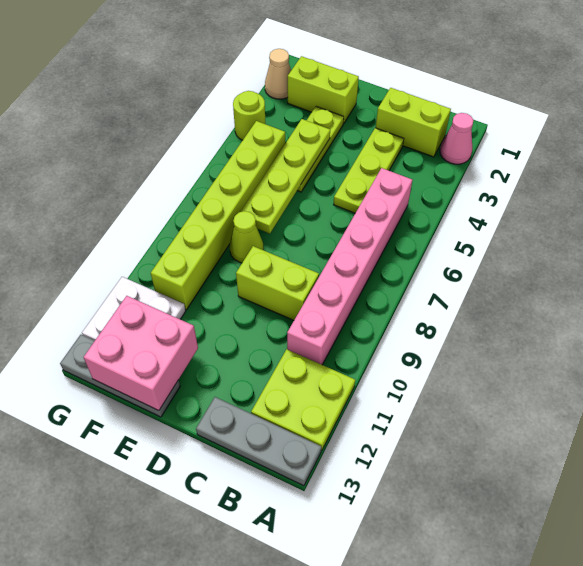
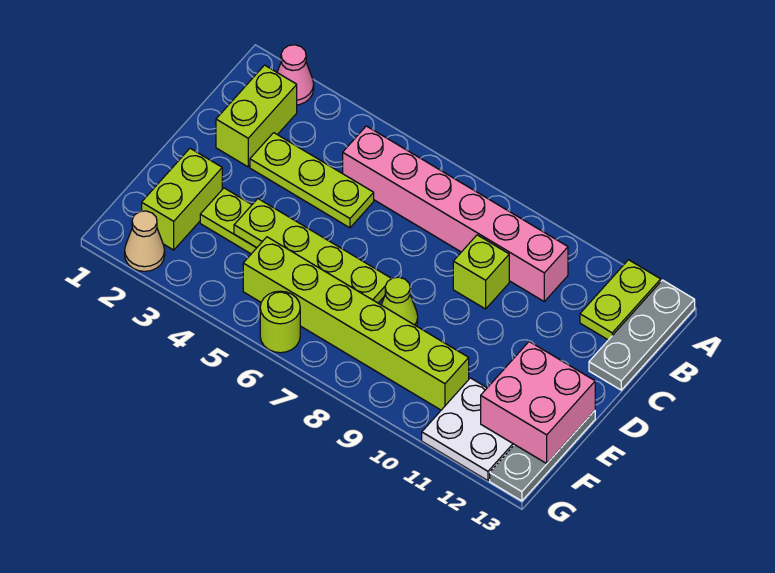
lime 2x2 plate [251,349,355,451] -> lime 1x2 plate [580,260,661,340]
lime 1x2 brick [236,246,319,320] -> lime 1x1 brick [453,235,509,309]
lime 1x1 round brick [233,91,265,140] -> lime 1x1 round brick moved to [260,291,300,353]

